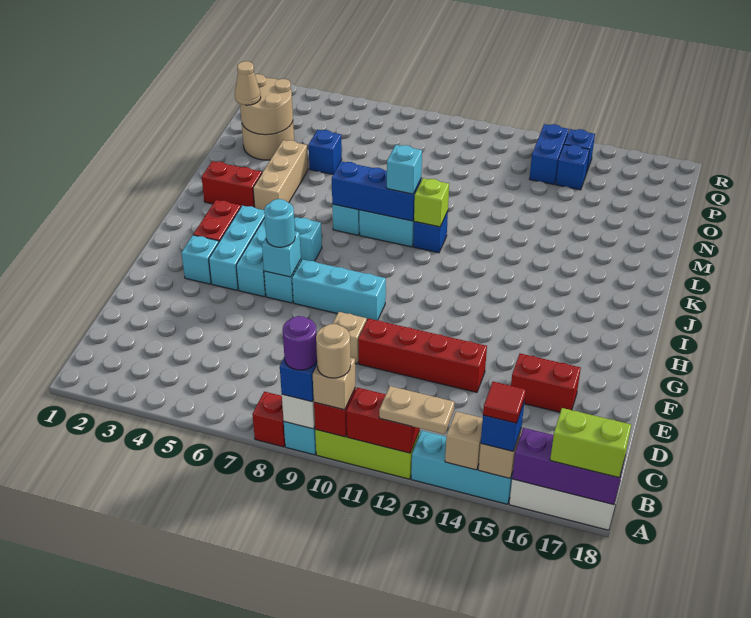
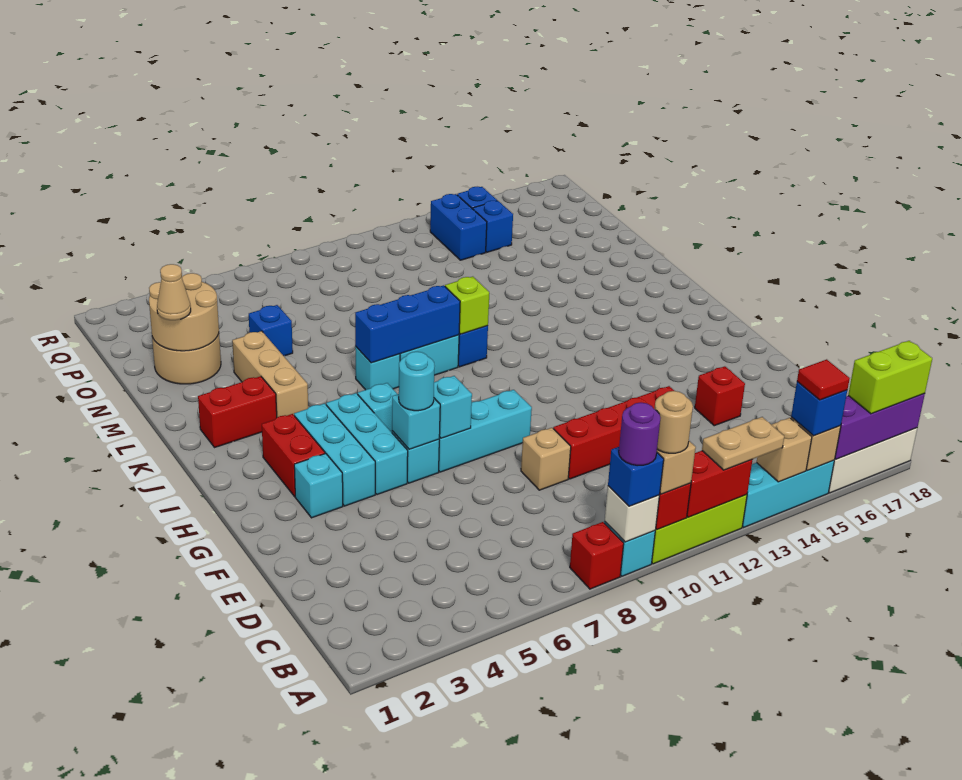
red 1x2 brick [511,354,581,412] -> red 1x1 brick [695,366,745,426]
cyan 1x1 brick [387,145,422,194] -> cyan 1x1 brick moved to [434,376,472,438]

